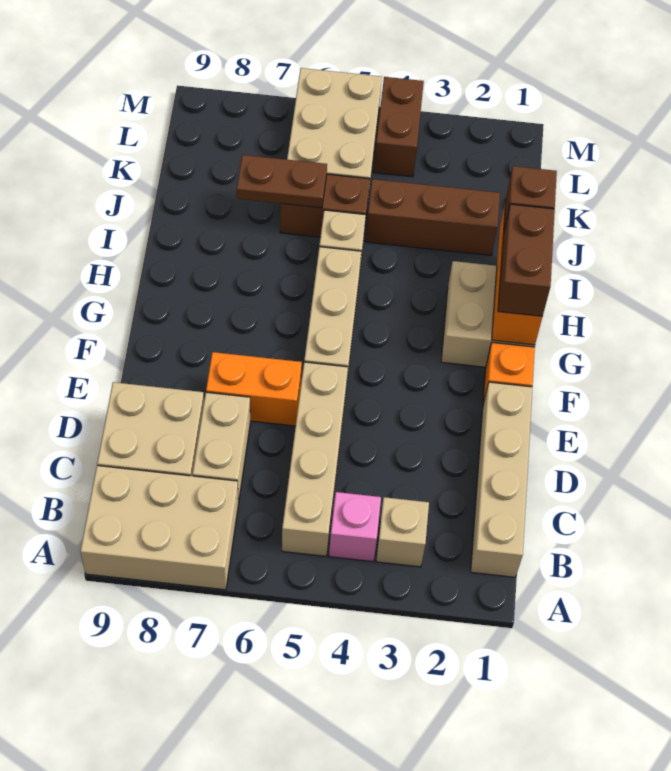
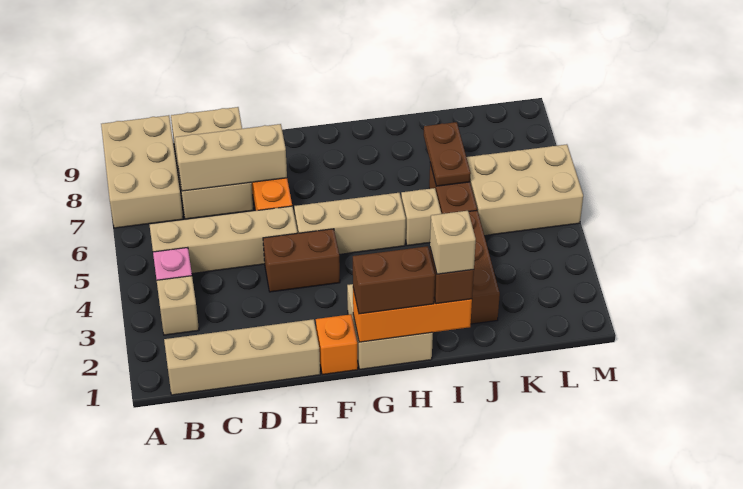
none -> tan 1x3 brick [175,124,287,191]
none -> tan 1x1 brick [430,211,476,274]
brown 1x2 brick [374,77,424,177] -> brown 1x2 brick moved to [263,229,340,292]

